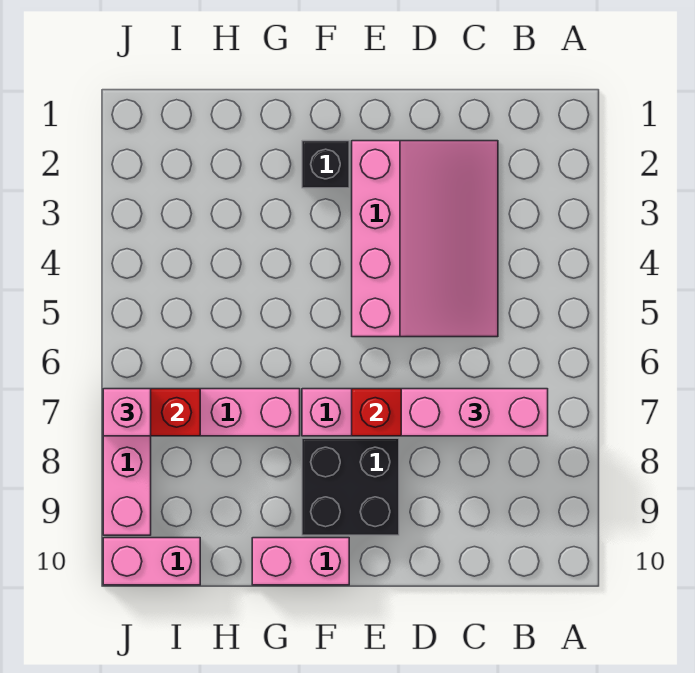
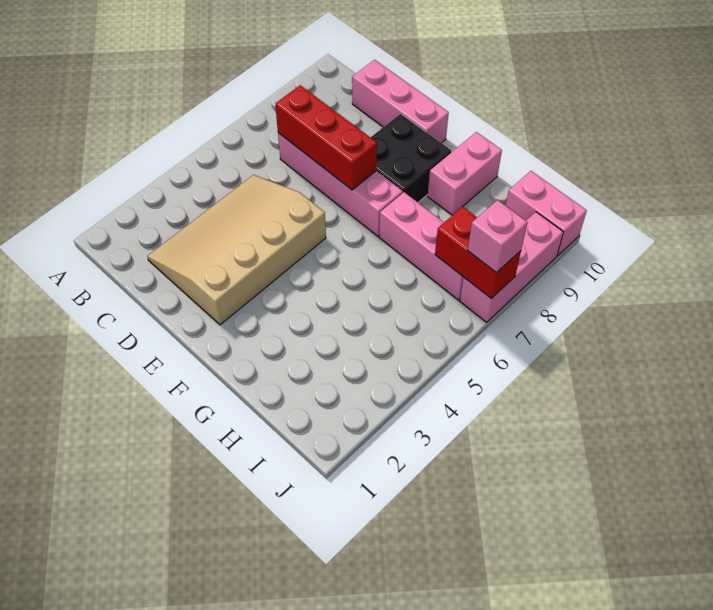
pink 1x3 brick [401,389,548,436] -> pink 1x3 brick moved to [352,60,449,143]
pink 3x4 slope [352,141,498,337] -> tan 3x4 slope [147,175,326,325]
black 1x1 brick [302,141,349,188] -> none
pink 1x2 brick [252,538,349,585] -> pink 1x2 brick turned to [428,132,502,215]

